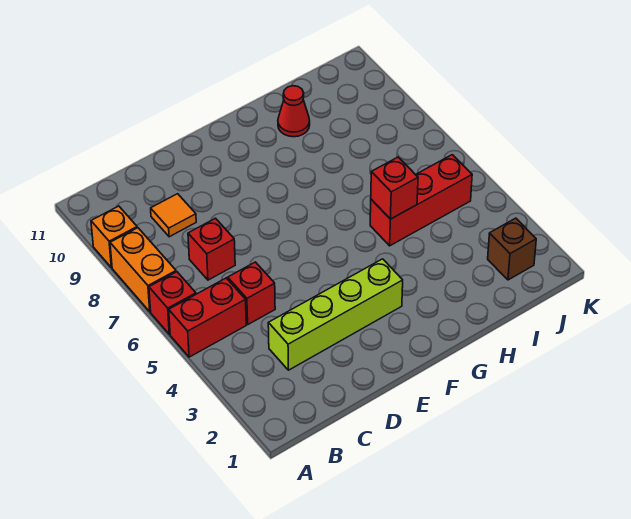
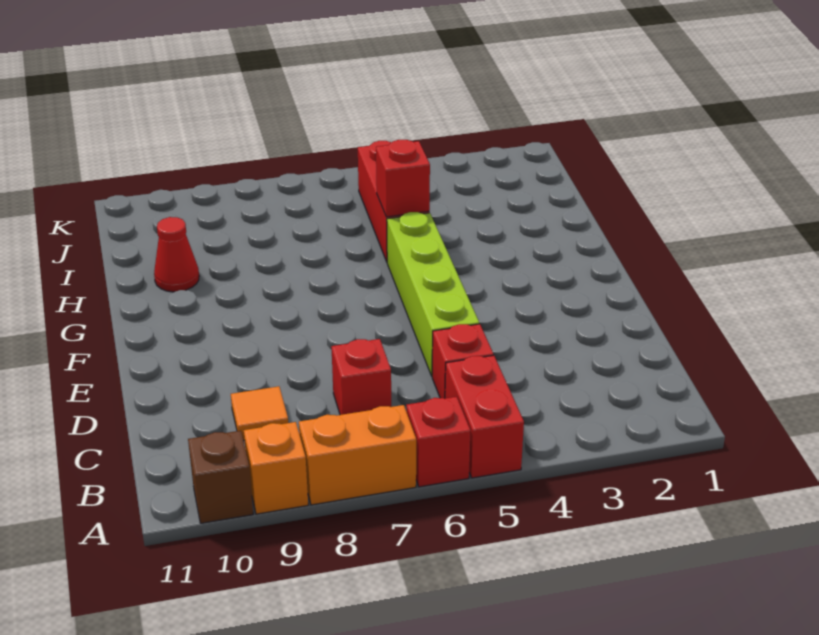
lime 1x4 brick [268,259,403,370] -> lime 1x4 brick moved to [387,212,479,376]
brown 1x1 brick [488,218,536,280] -> brown 1x1 brick moved to [188,431,253,523]

